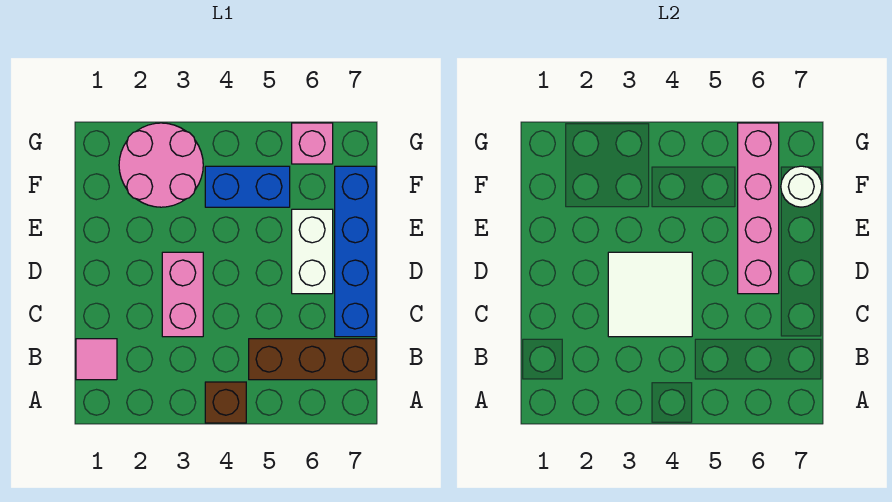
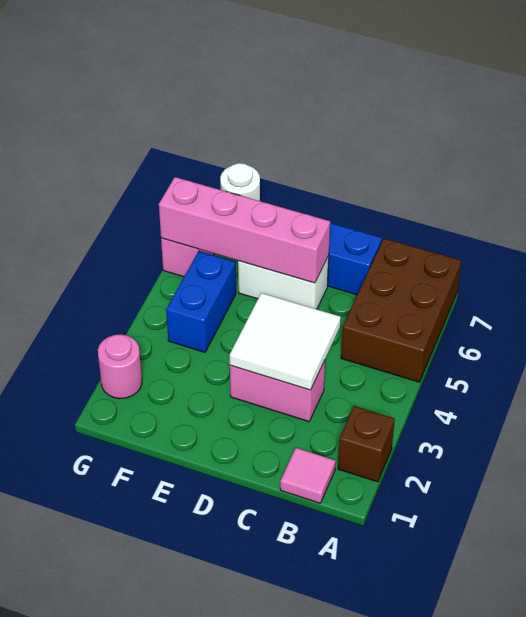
brown 1x1 brick [205,382,246,423] -> brown 1x1 brick moved to [338,406,395,482]
brown 1x3 brick [249,339,376,380] -> brown 2x3 brick [341,238,461,382]
pink 2x2 round brick [119,123,203,207] -> pink 1x1 round brick [98,334,142,399]

